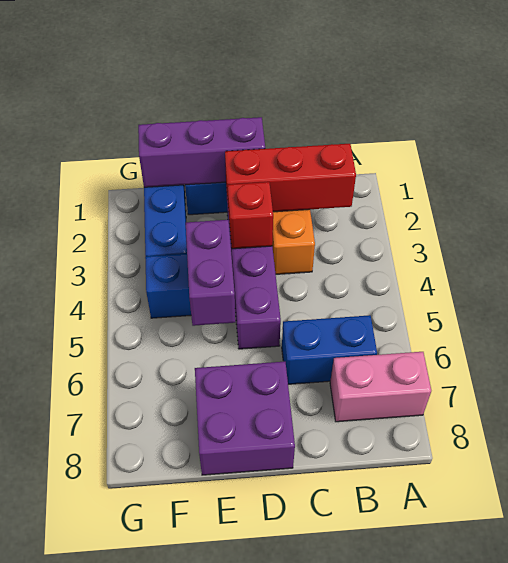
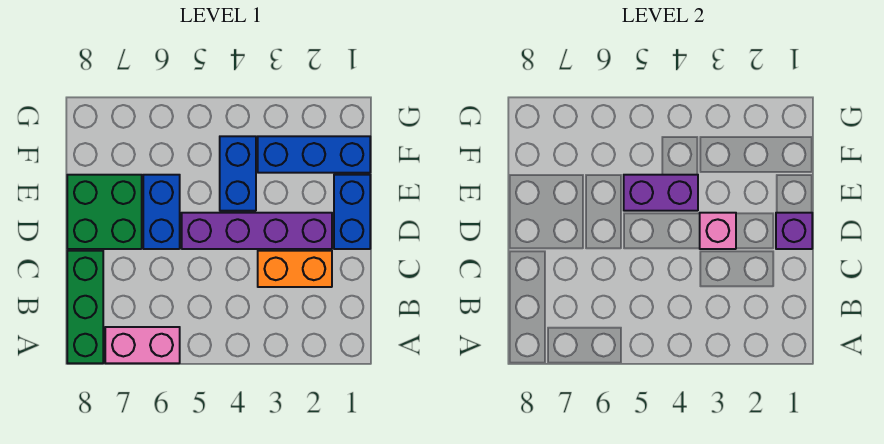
pink 1x2 brick [330,352,431,422] -> pink 1x2 brick turned to [105,327,180,363]
none -> green 1x3 brick [67,251,103,363]
red 1x3 brick [225,144,356,212] -> none
blue 1x2 brick [282,315,377,384] -> blue 1x2 brick moved to [143,175,180,249]
purple 1x3 brick [138,117,265,187] -> purple 1x1 brick [776,213,812,249]
red 1x1 brick [228,182,273,249] -> pink 1x1 brick [700,213,736,249]
purple 2x2 brick [195,362,295,475] -> green 2x2 brick [67,175,142,249]

